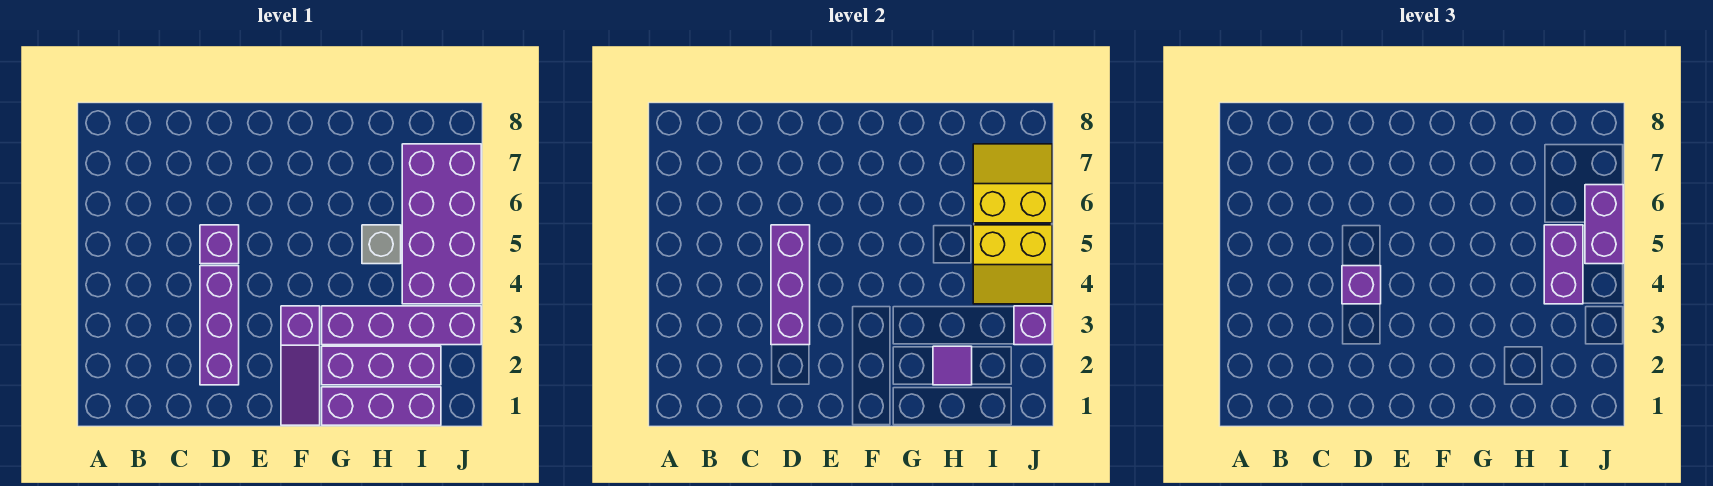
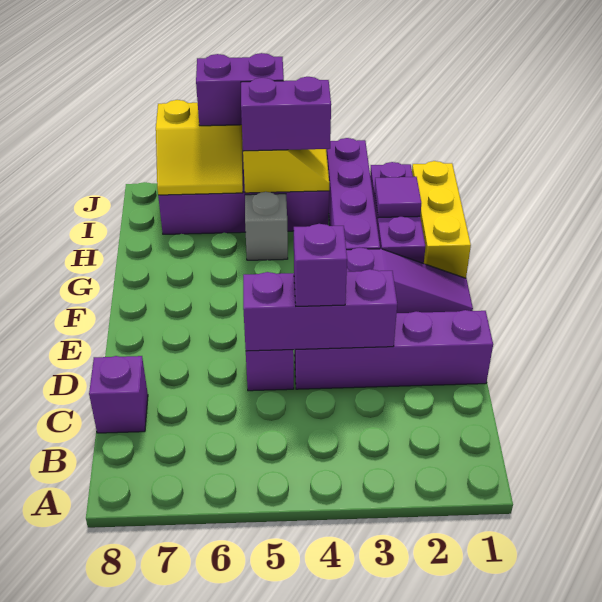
purple 1x3 brick [200,266,239,385] -> purple 1x4 brick [294,310,493,389]
purple 1x3 brick [322,387,441,425] -> yellow 1x3 brick [412,161,471,278]
yellow 2x2 slope [973,144,1052,223] -> yellow 2x2 slope turned to [156,100,243,195]
purple 1x1 brick [1014,306,1052,345] -> purple 1x1 brick moved to [89,356,148,433]

